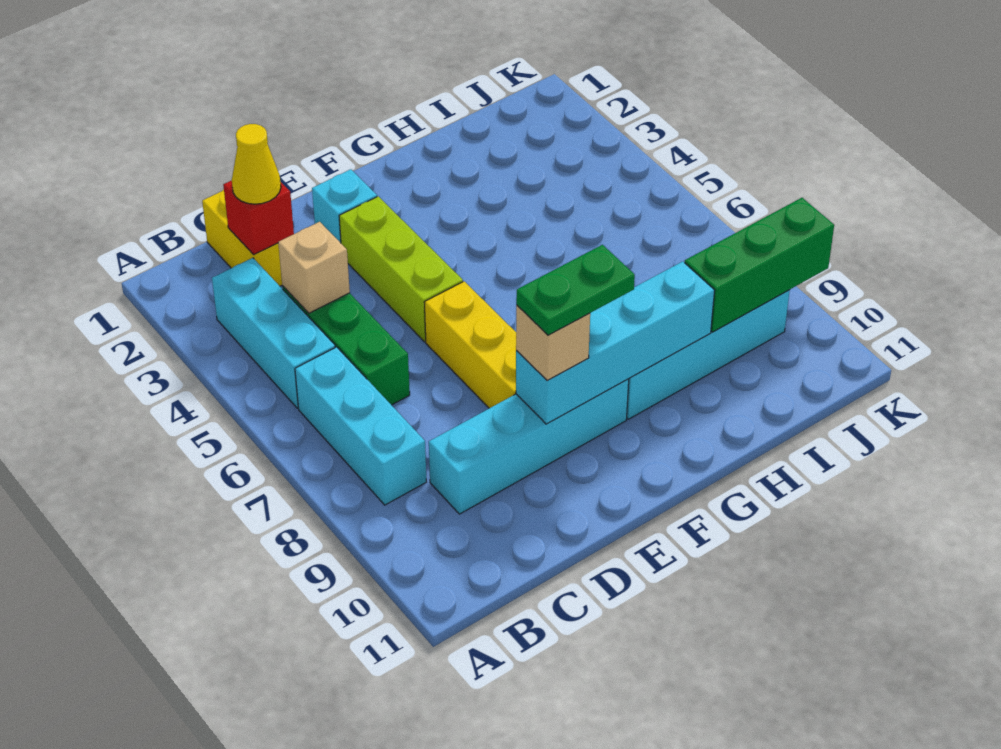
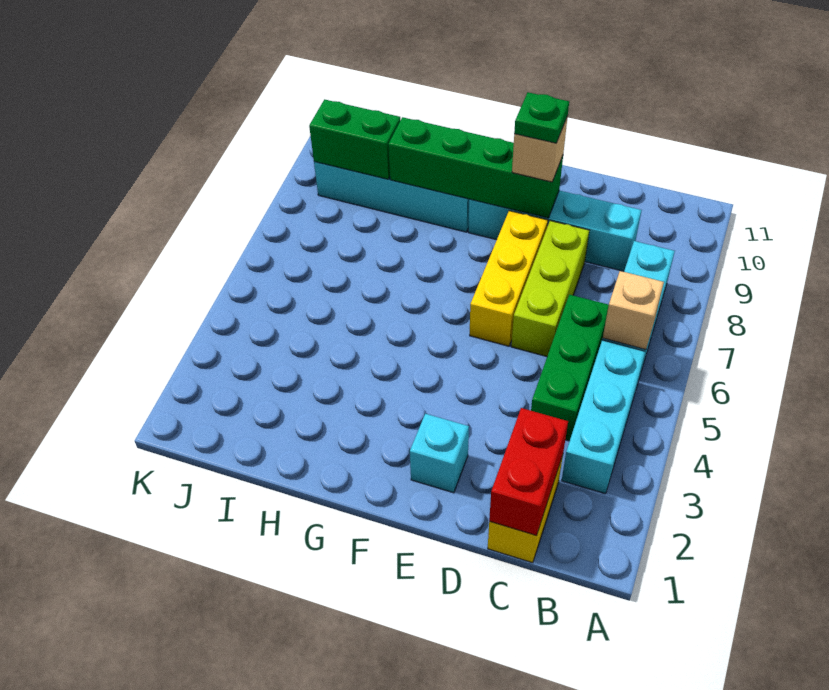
red 1x1 brick [223,180,294,255] -> red 1x2 brick [489,408,568,536]
yellow 1x1 cone [232,124,281,204] -> none
tan 1x1 brick [278,222,350,313] -> tan 1x1 brick moved to [603,271,664,350]
lime 1x3 brick [339,196,463,342] -> lime 1x3 brick moved to [511,221,589,357]
cyan 1x4 brick [516,261,715,424] -> green 1x4 brick [388,117,563,218]
green 1x2 plate [516,245,635,335] -> green 1x1 plate [514,92,569,143]
green 1x3 brick [685,198,834,332] -> green 1x2 brick [309,99,400,179]

